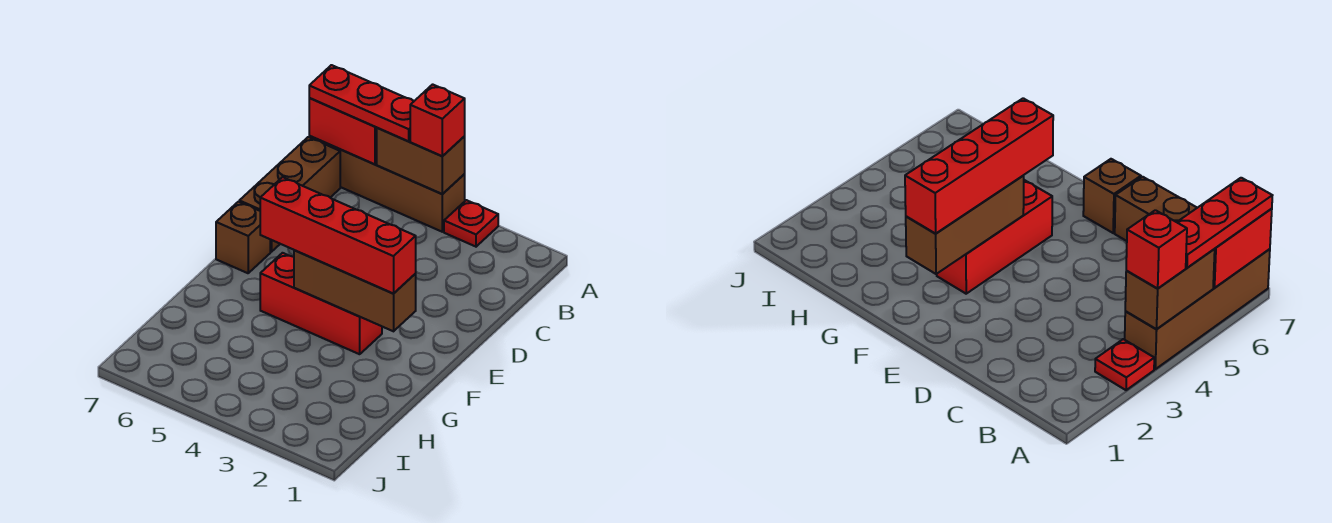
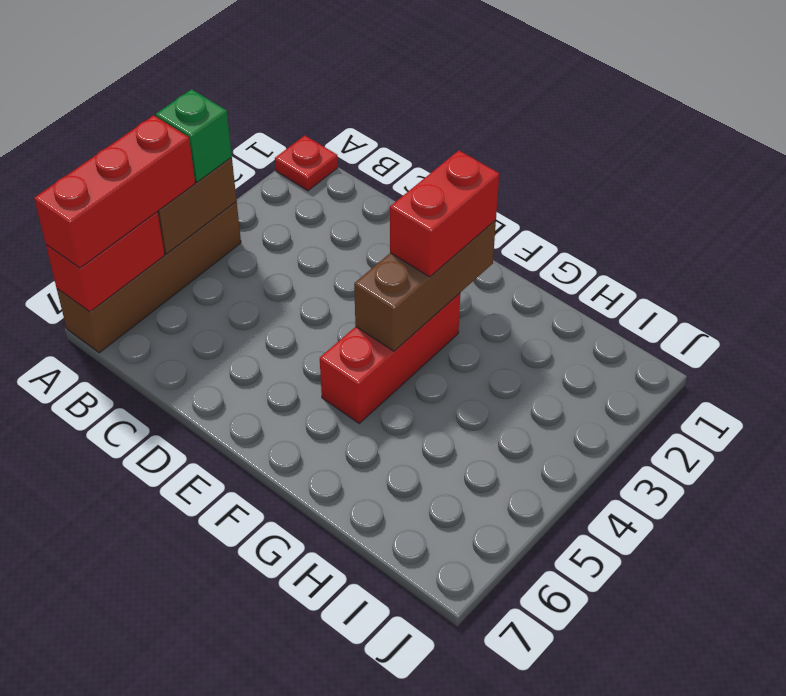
red 1x1 plate [444,200,498,247] -> red 1x1 plate moved to [275,136,338,191]
red 1x1 brick [410,84,465,156] -> green 1x1 brick [156,89,232,182]
red 1x3 plate [309,65,414,141] -> red 1x3 brick [34,115,195,268]
brown 1x3 brick [239,137,340,252] -> none
brown 1x1 brick [216,202,270,273] -> none
red 1x4 brick [260,177,416,294] -> red 1x2 brick [390,151,499,277]

